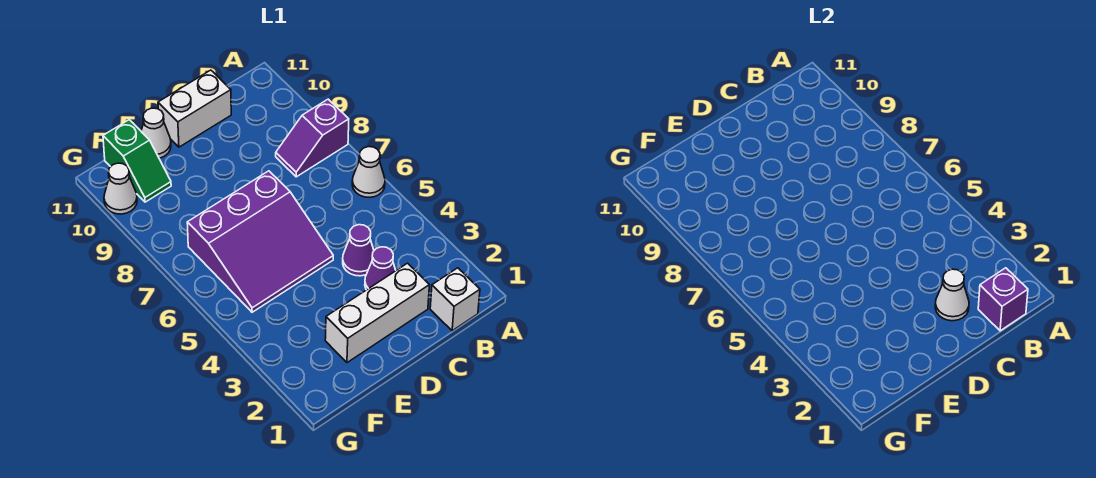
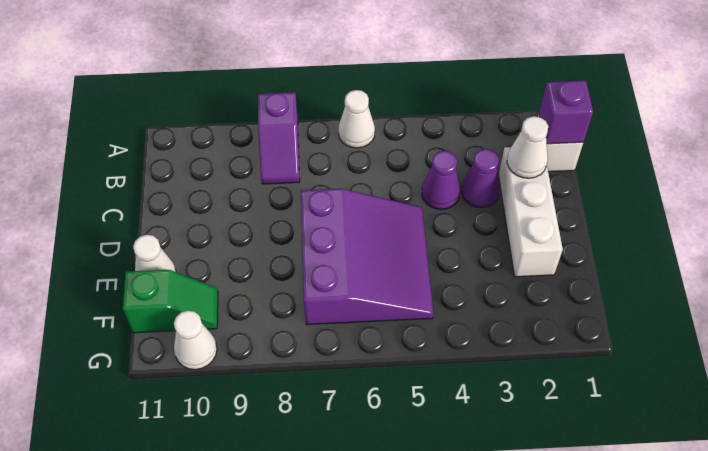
white 1x2 brick [158,70,231,147] -> none

